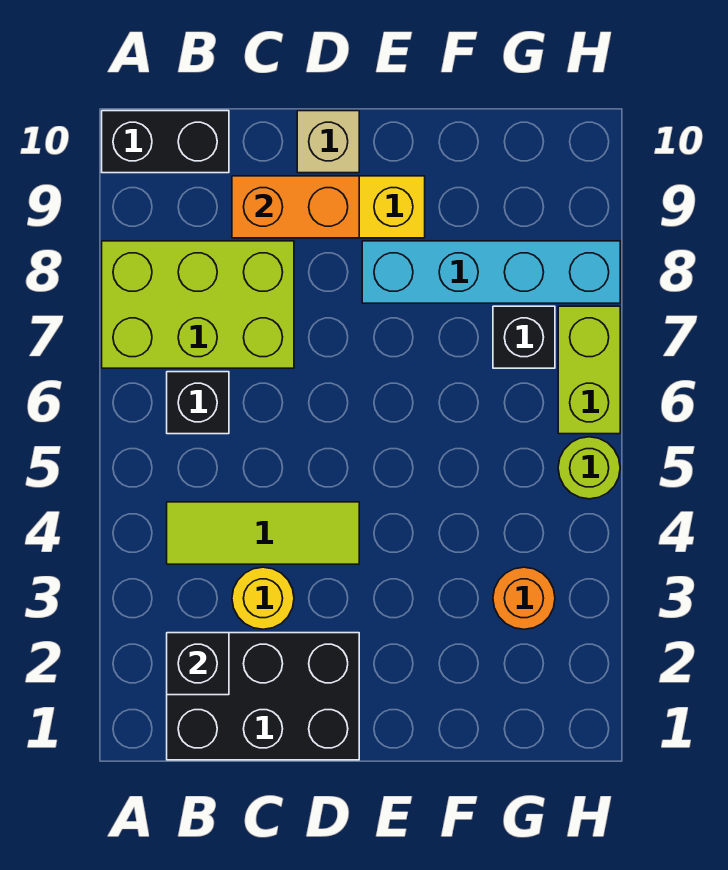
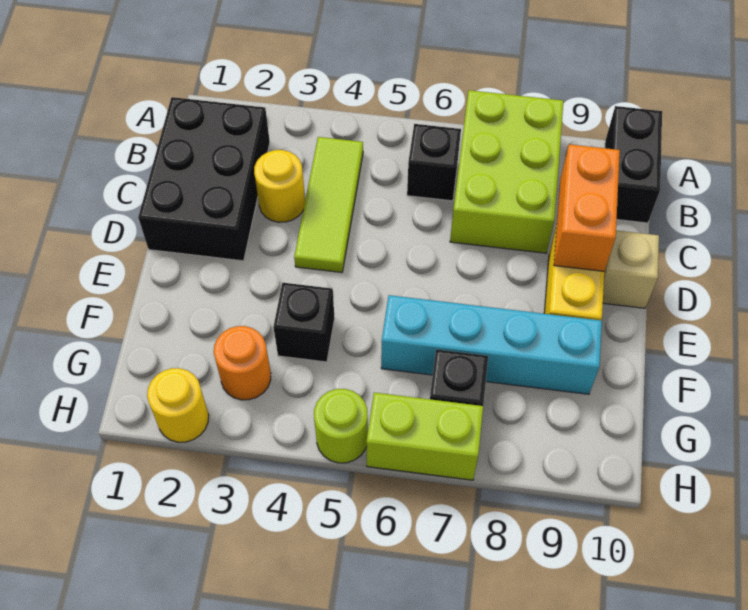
black 1x1 brick [167,633,229,695] -> black 1x1 brick moved to [273,283,335,362]
cyan 1x4 brick [362,241,620,303] -> cyan 1x4 brick turned to [381,295,602,394]
none -> yellow 1x1 round brick [147,368,209,442]

